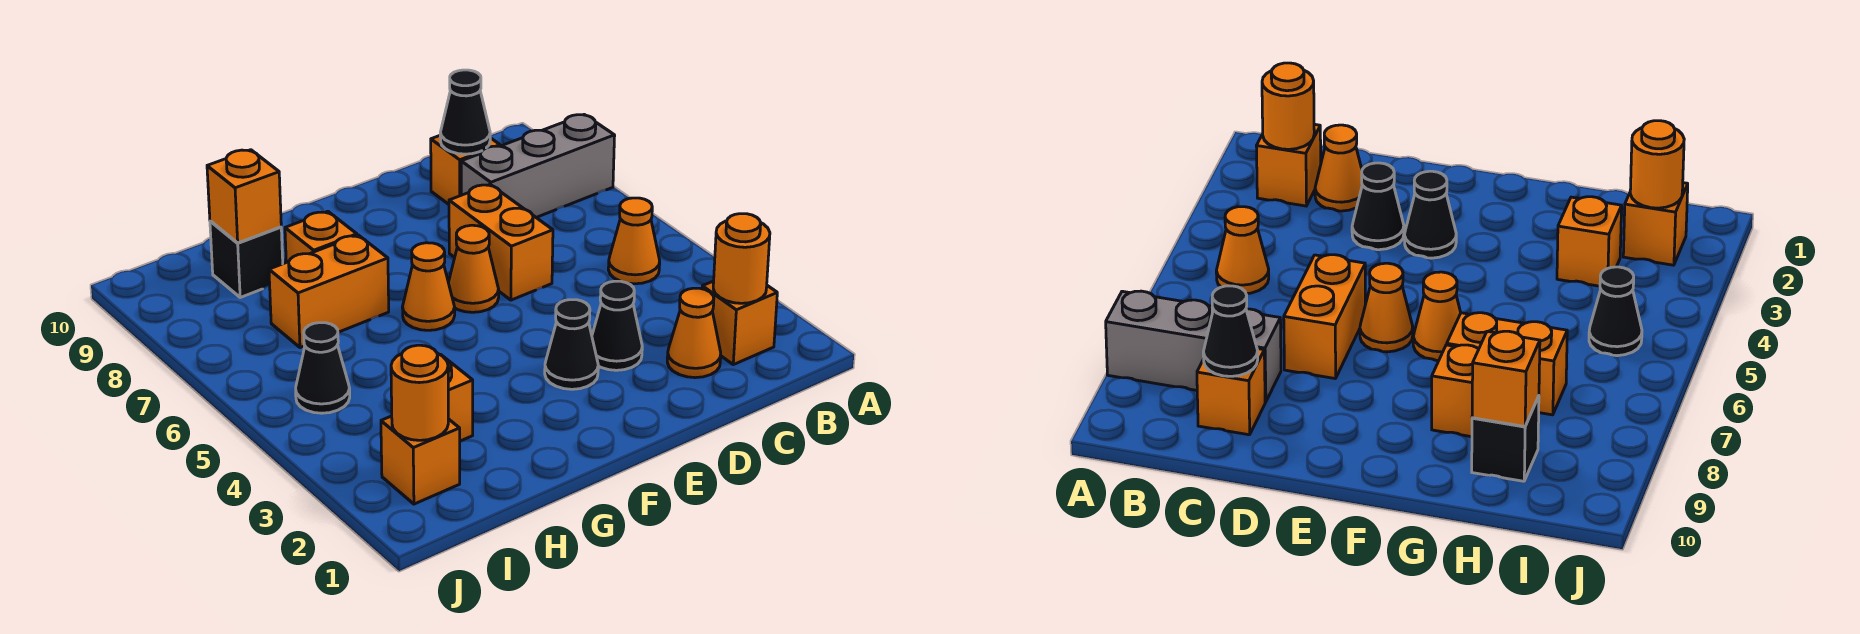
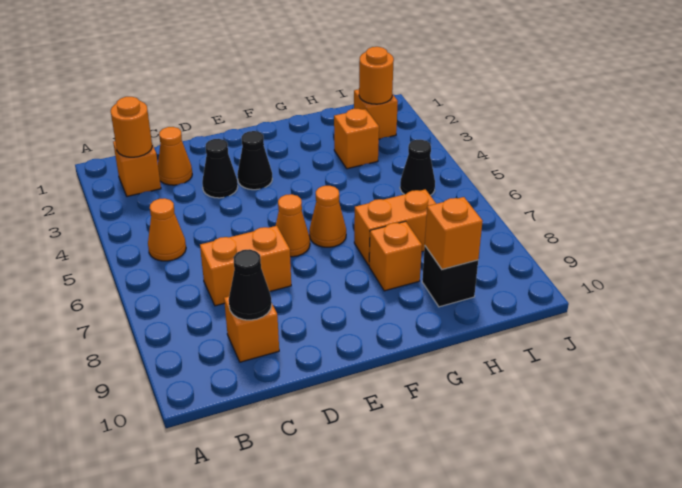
grey 1x3 brick [461,115,615,217] -> none
orange 1x2 brick [449,184,553,300] -> orange 1x2 brick turned to [200,226,291,306]

